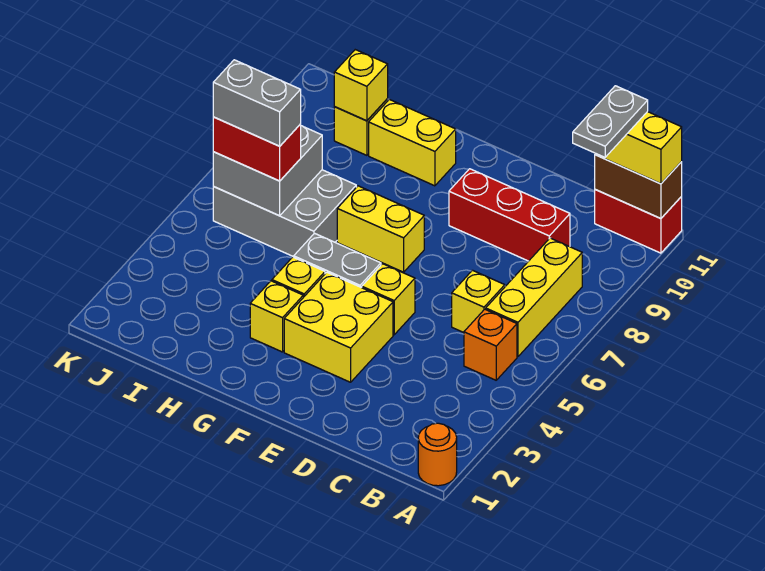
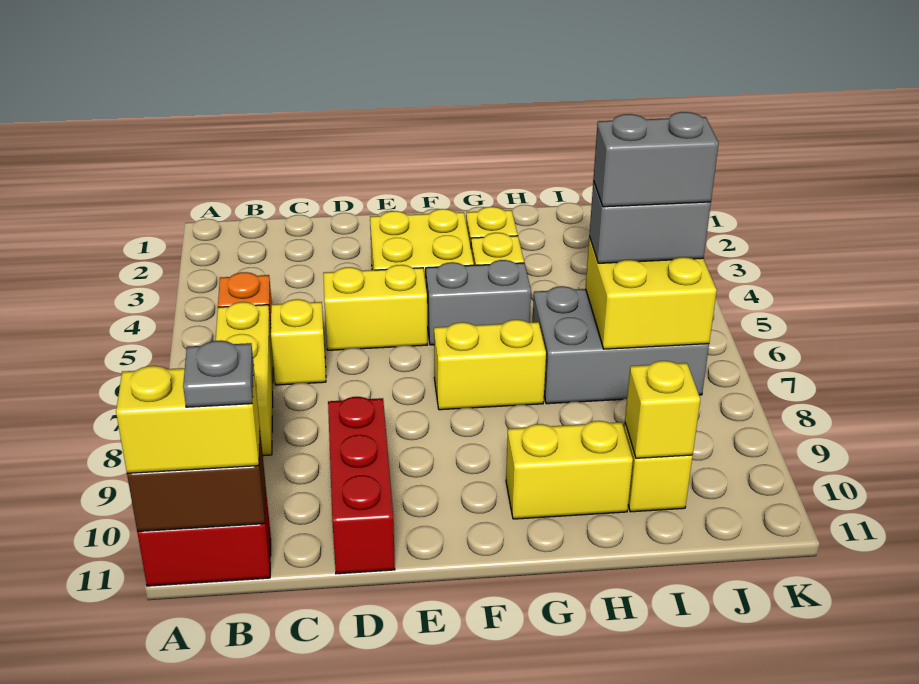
orange 1x1 round brick [418,423,457,486] -> none
grey 1x2 plate [573,86,648,157] -> grey 1x1 plate [183,340,254,407]
red 1x3 brick [449,169,570,261] -> red 1x3 brick turned to [328,397,395,574]
yellow 1x1 brick [362,264,415,335] -> yellow 1x2 brick [323,265,427,350]
grey 2x2 brick [213,126,322,216] -> yellow 2x2 brick [586,237,717,349]
red 1x2 brick [213,117,301,181] -> grey 1x2 brick [589,181,711,263]

